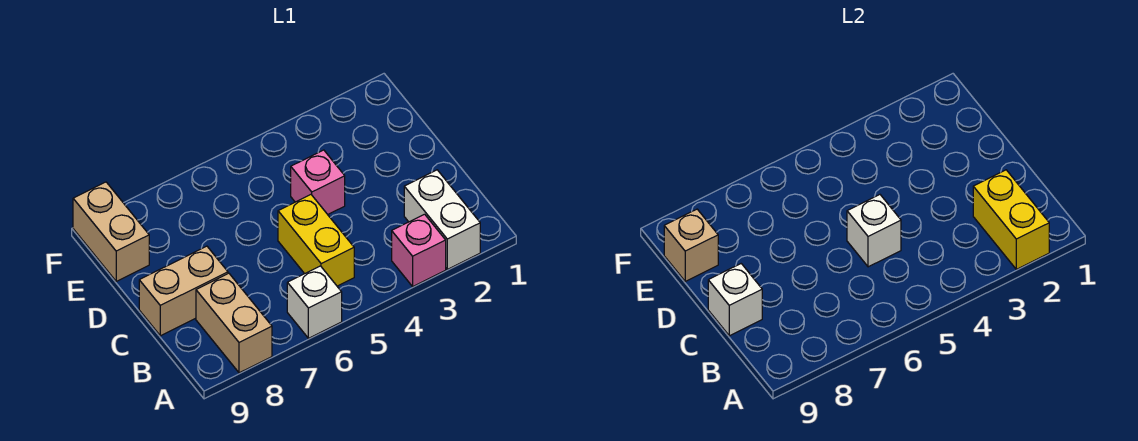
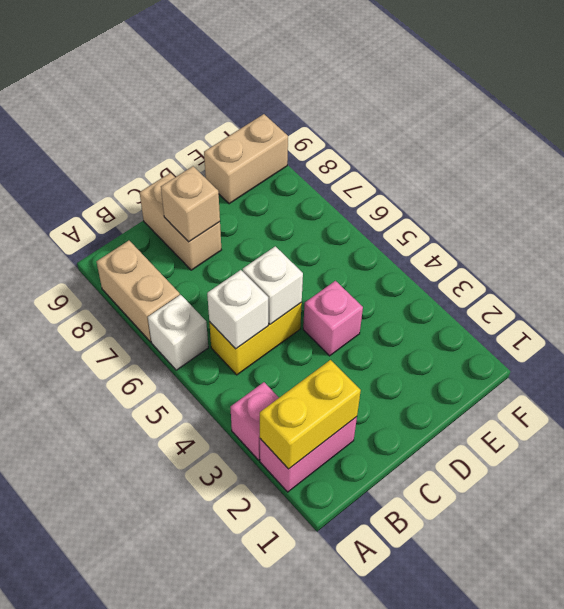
white 1x2 brick [404,170,480,269] -> pink 1x2 brick [260,417,357,492]
tan 1x2 brick [196,273,272,373] -> tan 1x2 brick turned to [97,241,180,342]
white 1x1 brick [708,264,762,336] -> white 1x1 brick moved to [207,270,268,349]
tan 1x1 brick [664,209,718,281] -> tan 1x1 brick moved to [161,166,220,242]

